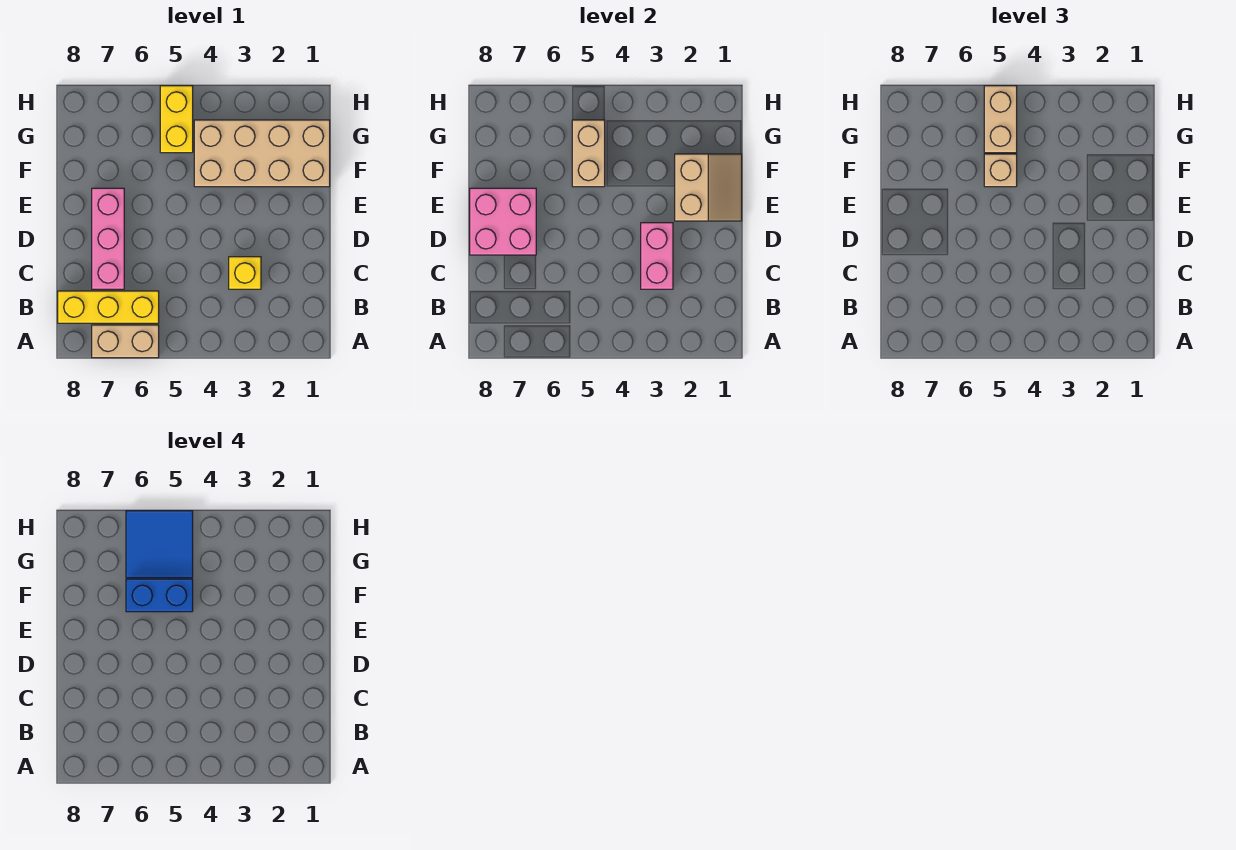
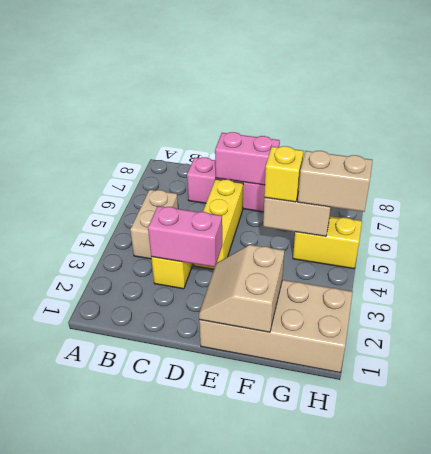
tan 1x2 brick [92,325,159,358] -> tan 1x2 brick moved to [130,190,178,259]
yellow 1x3 brick [58,291,159,323] -> yellow 1x3 brick moved to [194,179,243,269]
pink 2x2 brick [470,188,536,255] -> pink 1x2 brick [215,132,280,185]
tan 2x2 slope [675,154,742,221] -> tan 2x2 slope turned to [199,245,284,332]
tan 2x4 brick [194,120,330,187] -> tan 2x4 brick turned to [199,280,353,373]
tan 1x1 brick [984,154,1017,187] -> yellow 1x1 brick [264,146,304,202]
blue 1x2 brick [126,579,193,612] -> none
blue 2x2 tile [126,511,193,578] -> none

